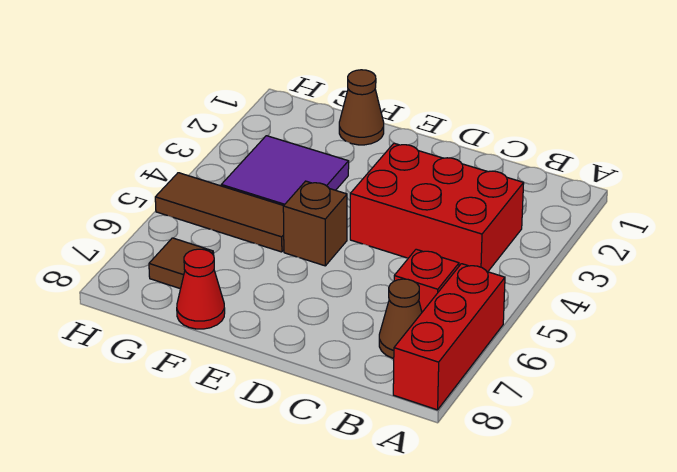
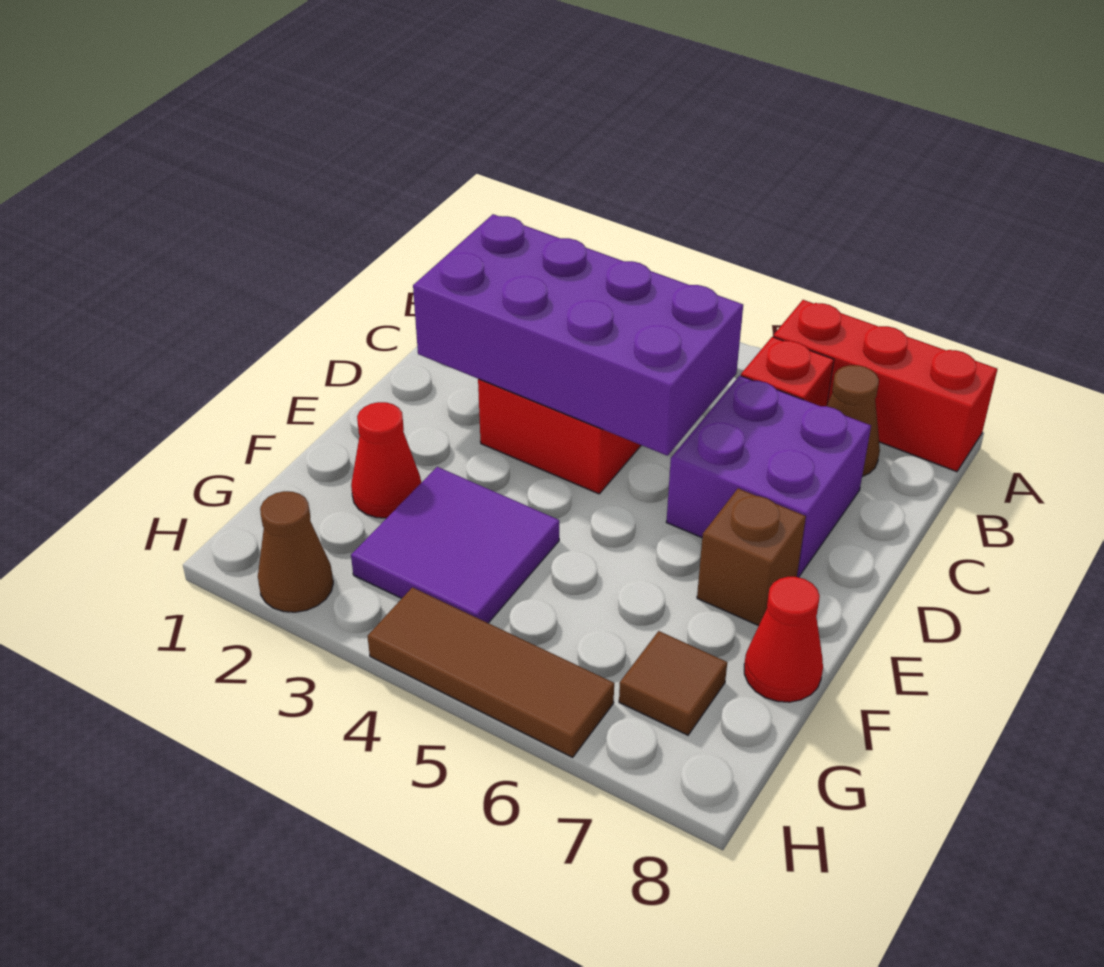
none -> purple 2x4 brick [413,214,743,456]
none -> purple 2x2 brick [666,376,871,577]
brown 1x1 brick [283,181,347,266] -> brown 1x1 brick moved to [697,488,806,626]
brown 1x1 cone [339,70,384,145] -> brown 1x1 cone moved to [258,491,333,612]
none -> red 1x1 cone [351,402,421,518]
brown 1x3 tile [155,173,284,252] -> brown 1x3 tile turned to [367,587,614,757]

